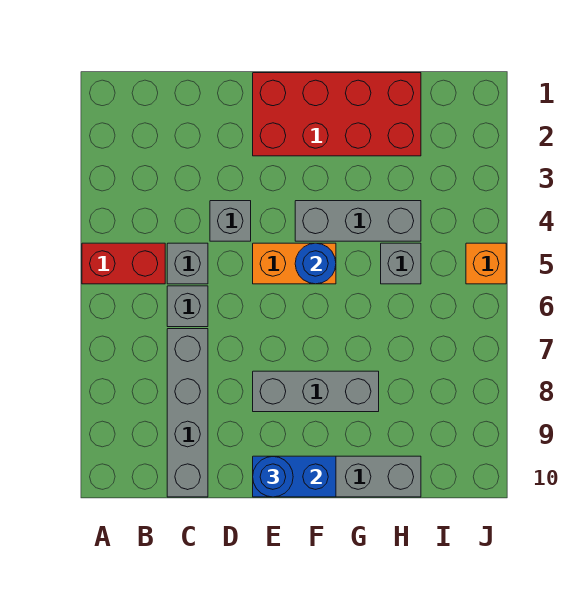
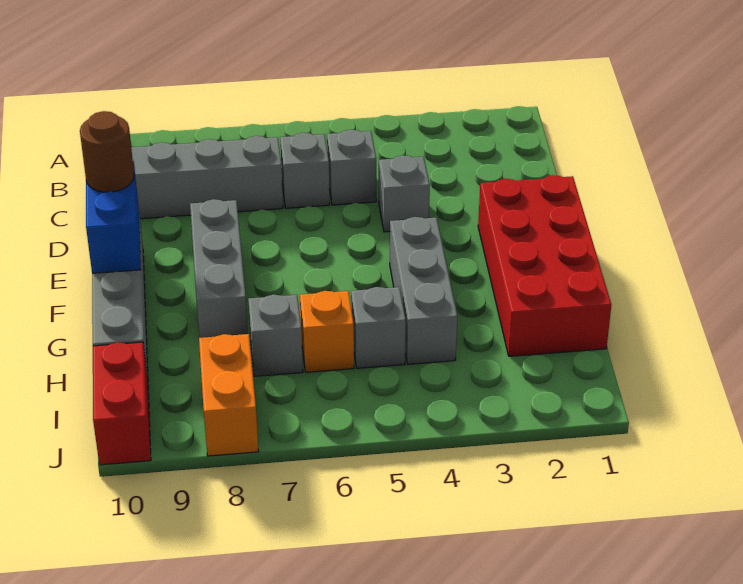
red 1x2 brick [82,243,165,284] -> red 1x2 brick moved to [93,342,151,465]
orange 1x2 brick [253,243,336,284] -> orange 1x2 brick moved to [199,334,259,456]
blue 1x1 round brick [253,456,293,497] -> brown 1x1 round brick [80,111,134,192]
blue 1x1 round brick [295,243,336,284] -> none
none -> grey 1x1 brick [248,295,303,376]
orange 1x1 brick [466,243,506,284] -> orange 1x1 brick moved to [300,291,354,372]

